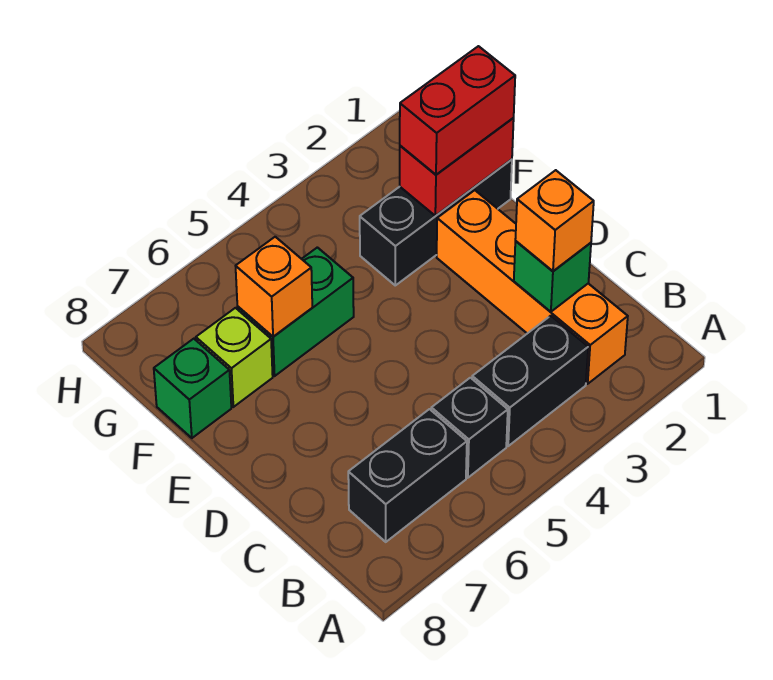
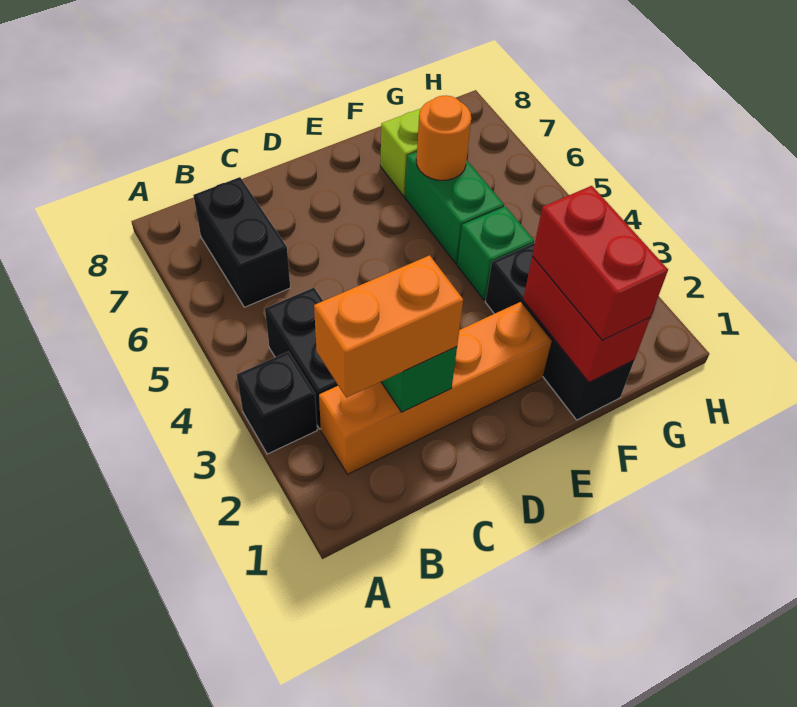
black 1x1 brick [431,378,508,478] -> black 1x1 brick moved to [237,352,317,454]
orange 1x1 brick [515,170,594,271] -> orange 1x2 brick [314,255,463,398]
orange 1x1 brick [236,237,312,337] -> orange 1x1 round brick [416,95,471,180]
green 1x1 brick [154,339,231,438] -> green 1x1 brick moved to [457,206,534,300]

